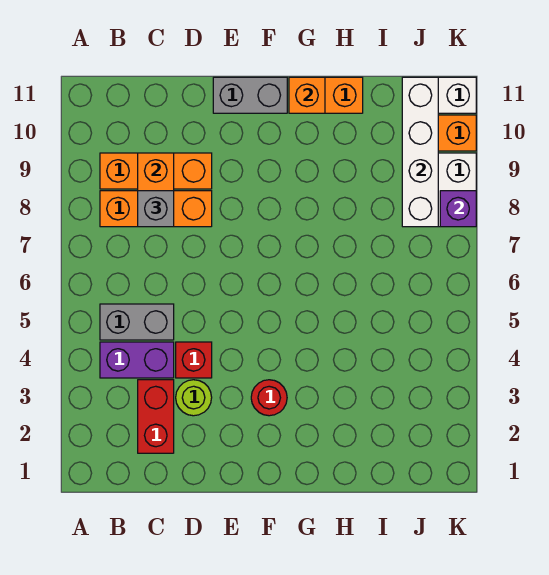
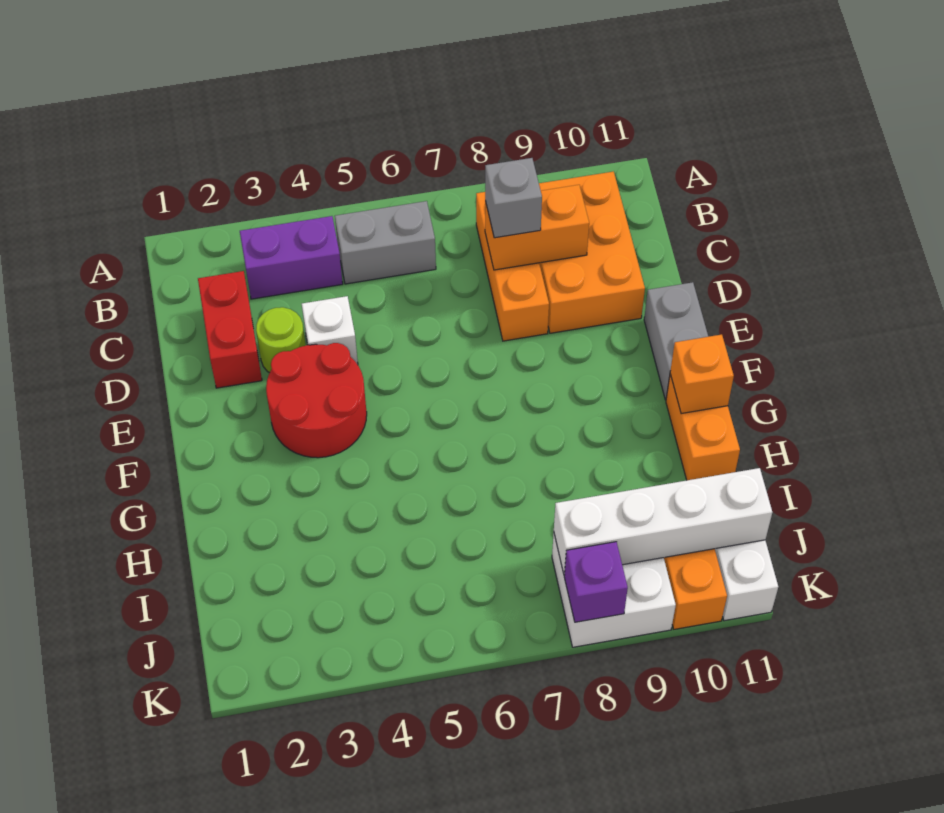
purple 1x2 brick [100,342,174,378] -> purple 1x2 brick turned to [240,216,343,299]
grey 1x2 brick [100,304,174,340] -> grey 1x2 brick turned to [335,201,436,284]
orange 1x3 brick [100,153,212,189] -> orange 2x3 brick [539,172,645,333]
red 1x2 brick [138,380,174,453] -> red 1x2 brick turned to [198,271,262,388]
red 1x1 brick [176,342,212,378] -> white 1x1 brick [302,296,358,365]
red 1x1 round brick [251,380,287,416] -> red 2x2 round brick [266,343,367,458]

